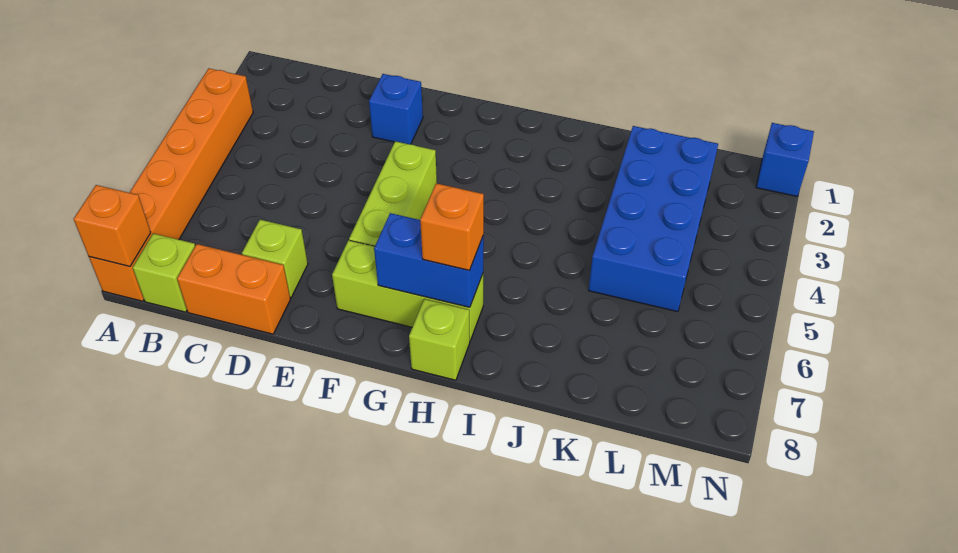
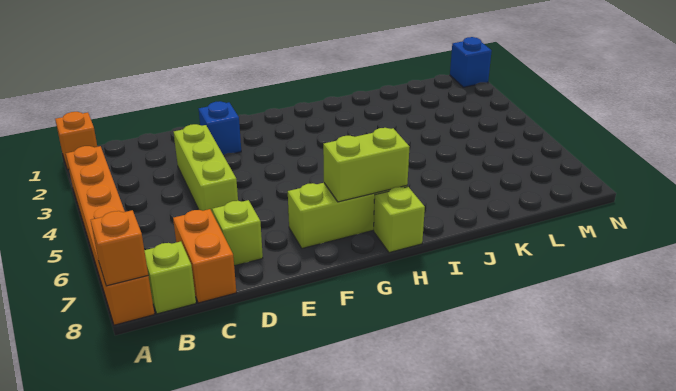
orange 1x2 brick [177,244,291,334] -> orange 1x2 brick turned to [173,209,237,303]
lime 1x3 brick [349,141,437,246] -> lime 1x3 brick moved to [174,124,238,213]
blue 1x2 brick [374,213,484,307] -> lime 1x2 brick [323,128,409,202]
orange 1x1 brick [420,183,484,271] -> orange 1x1 brick moved to [55,112,97,170]
blue 2x4 brick [589,126,718,312] -> none

